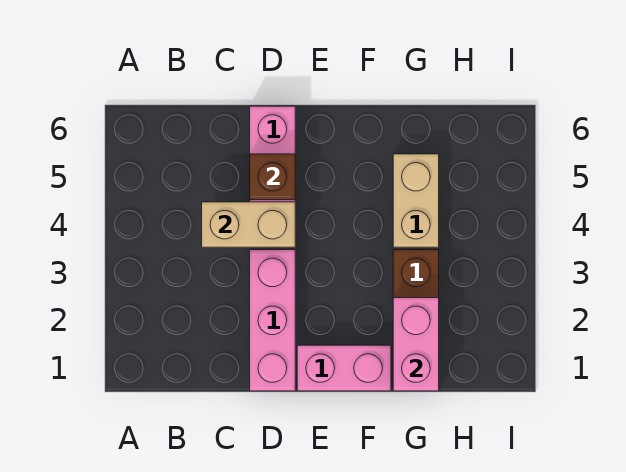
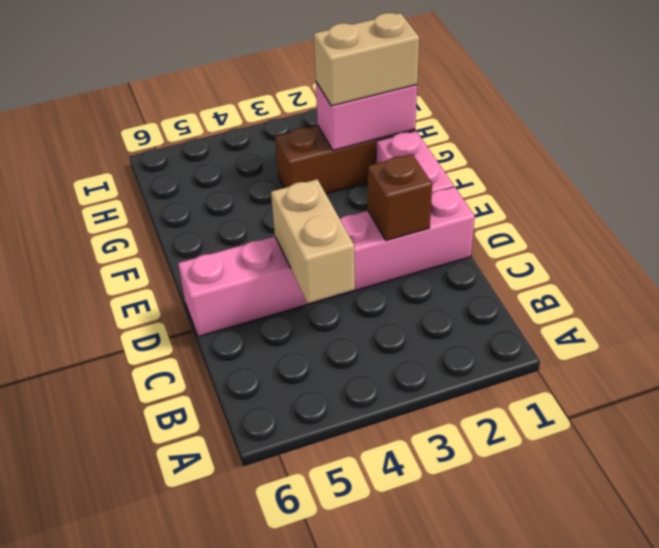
brown 1x1 brick [250,154,295,200] -> brown 1x1 brick moved to [368,154,432,240]
tan 1x2 brick [393,154,439,247] -> tan 1x2 brick moved to [314,13,419,106]

